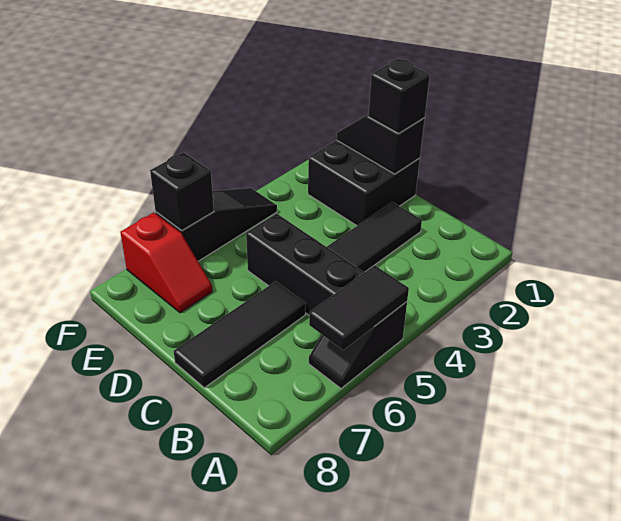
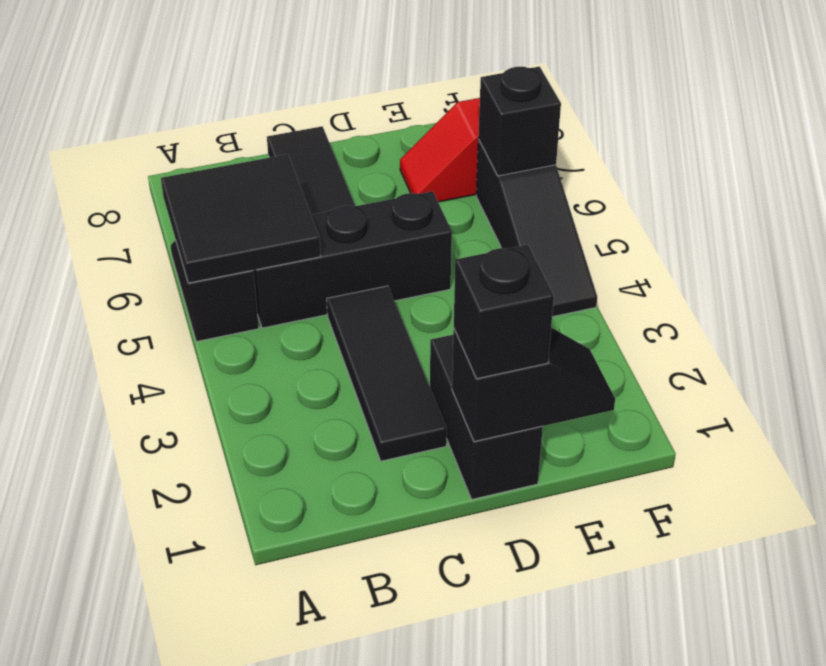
black 1x2 tile [309,265,409,350] -> black 2x2 tile [161,154,321,283]
black 2x2 brick [308,140,420,226] -> black 1x2 brick [430,335,543,499]

